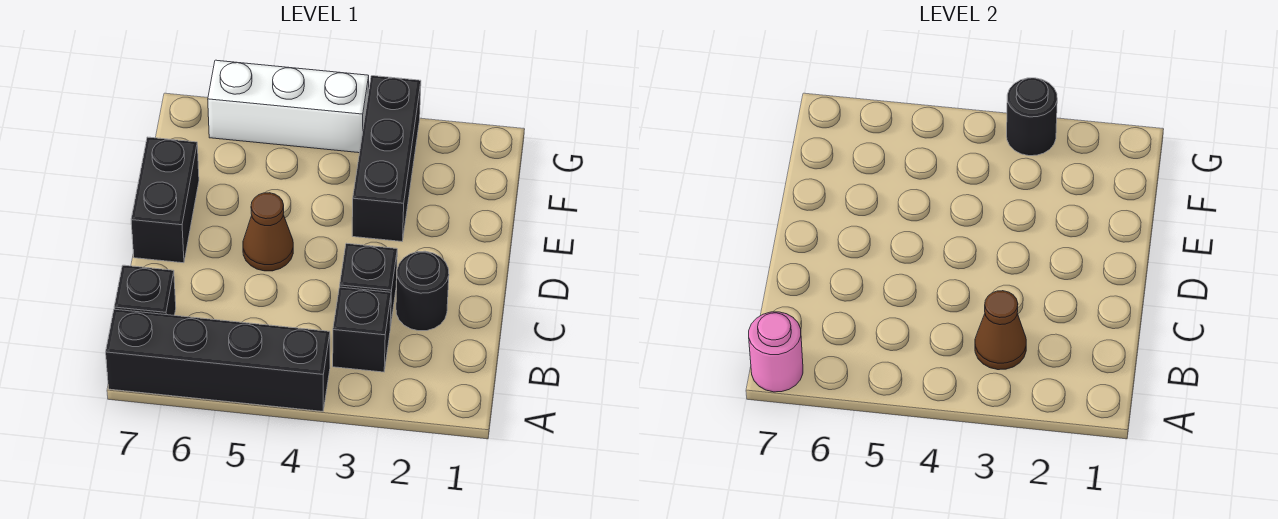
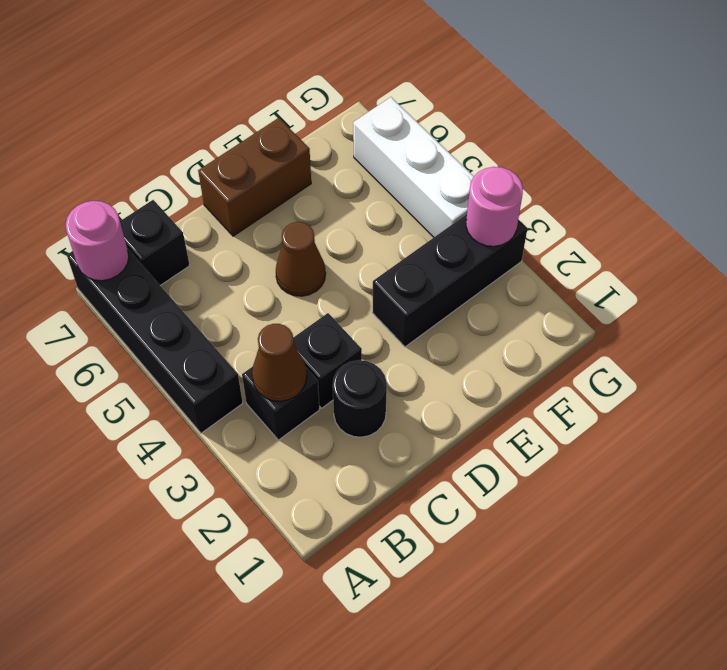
black 1x2 brick [131,137,199,263] -> brown 1x2 brick [198,118,311,236]
black 1x1 round brick [1007,78,1057,156] -> pink 1x1 round brick [466,167,523,246]

